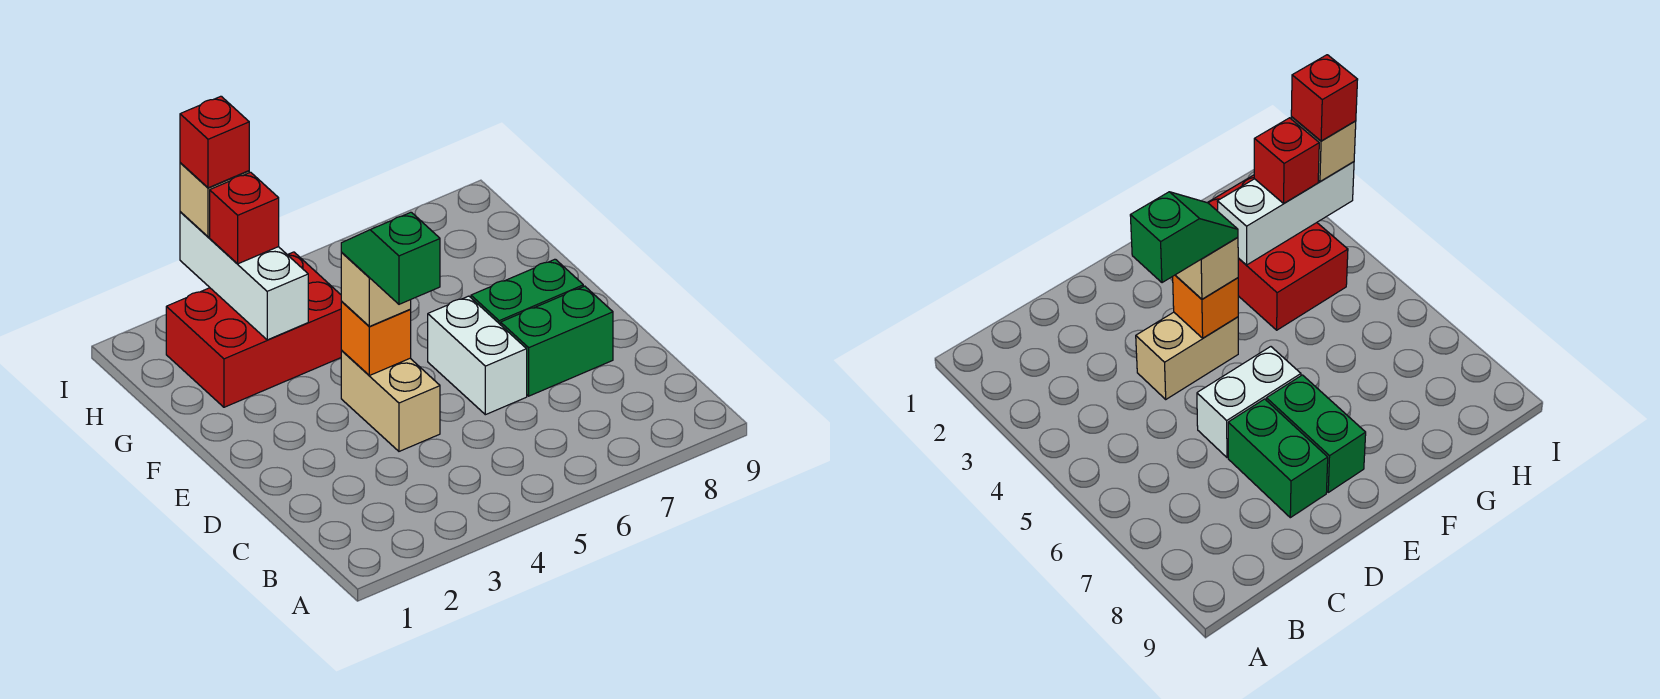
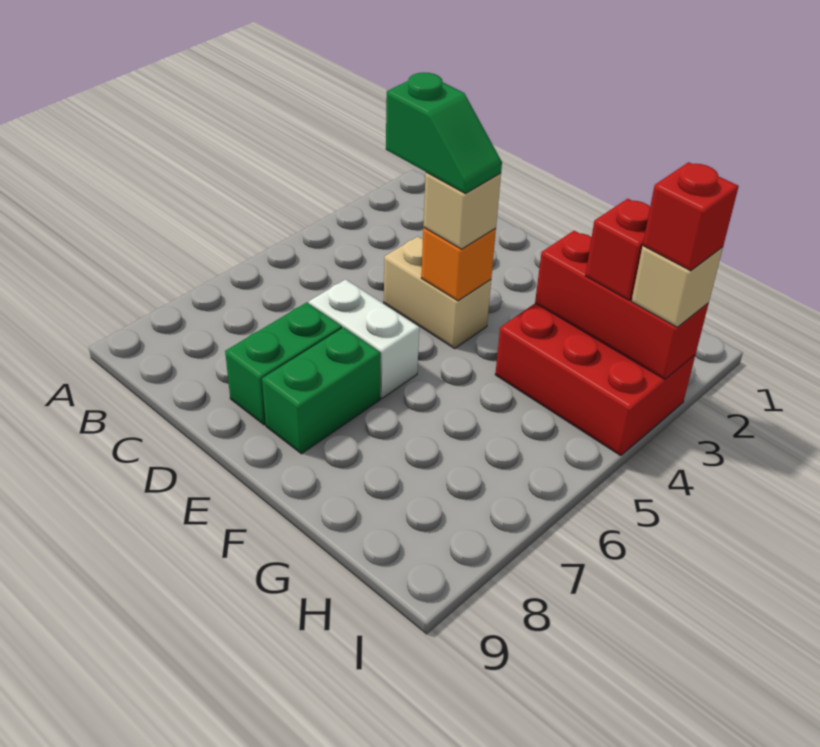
red 2x3 brick [166,252,342,407] -> red 2x3 brick turned to [495,303,695,456]
white 1x3 brick [180,212,308,340] -> red 1x3 brick [535,231,709,379]

